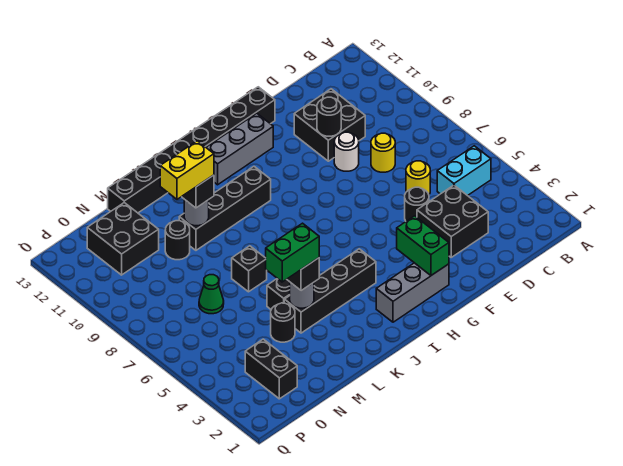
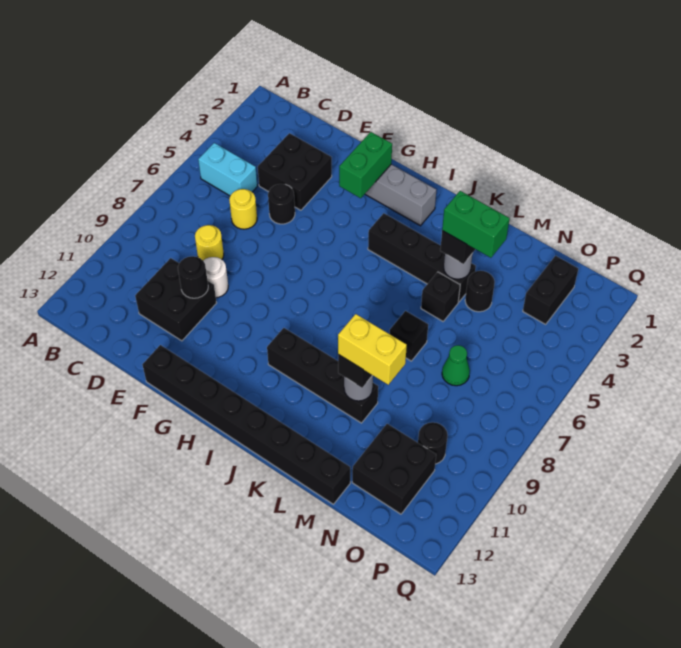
grey 1x3 brick [206,113,273,185] -> none
black 1x1 round brick [165,221,190,260] -> black 1x1 round brick moved to [418,422,448,464]

